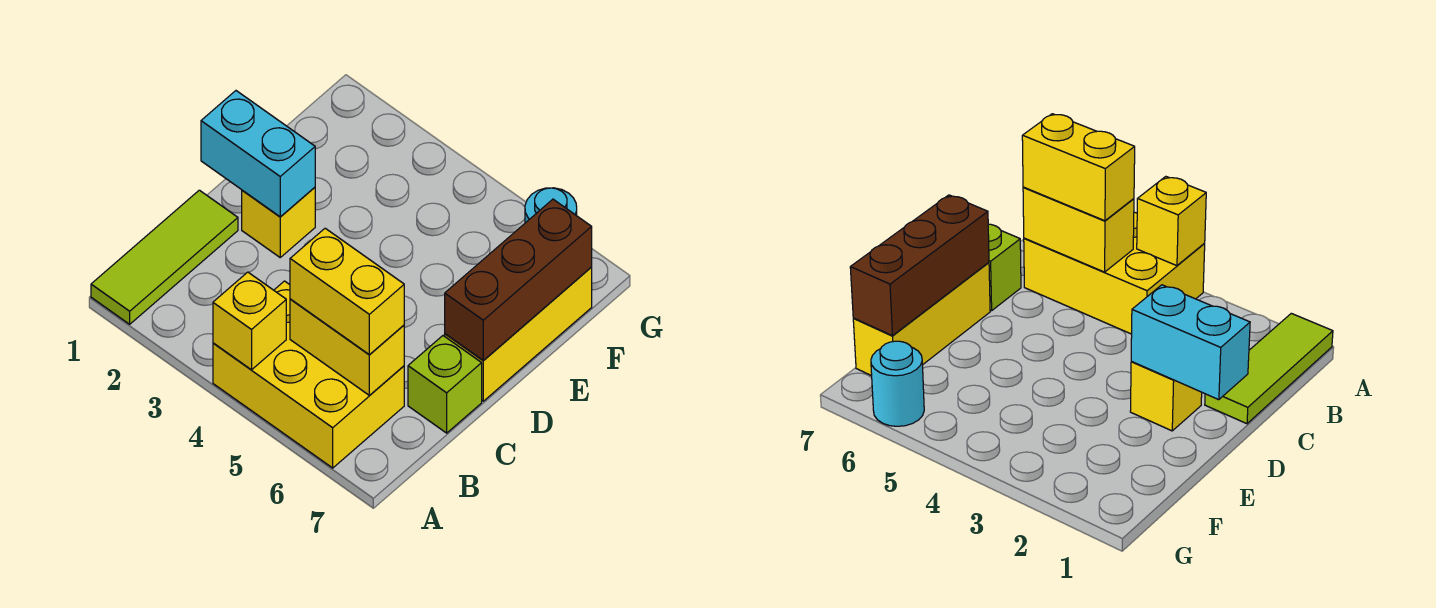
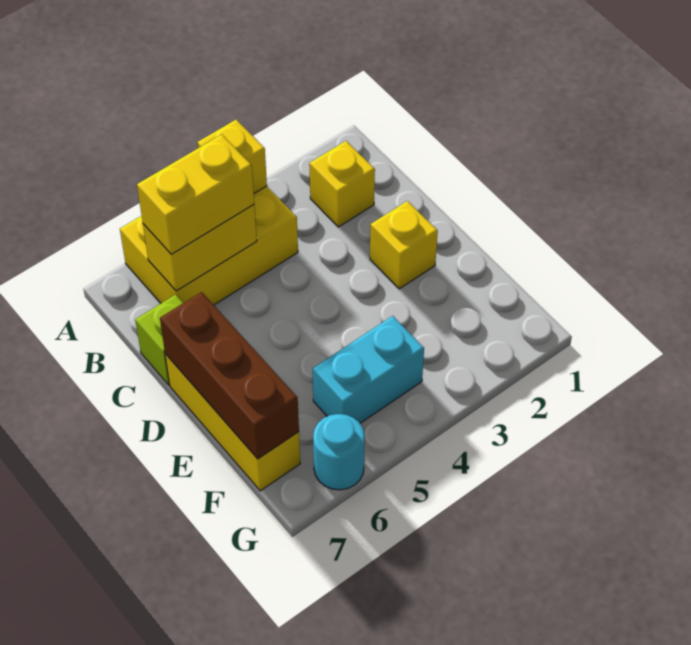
lime 1x3 tile [91,190,238,324] -> none
none -> yellow 1x1 brick [309,141,375,227]
cyan 1x2 brick [201,91,315,217] -> cyan 1x2 brick moved to [313,316,424,423]

